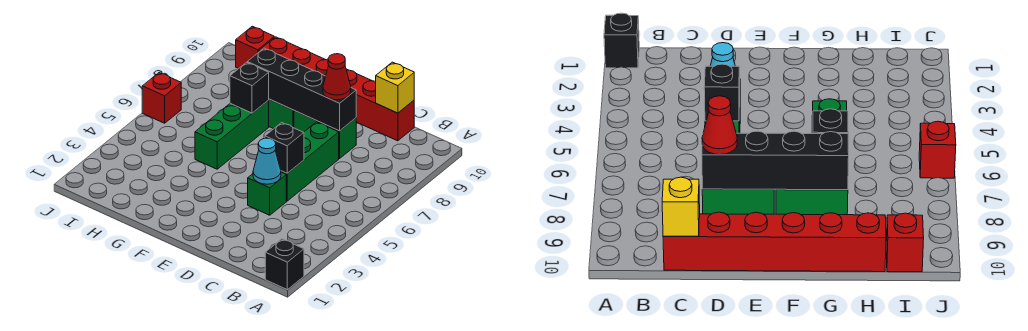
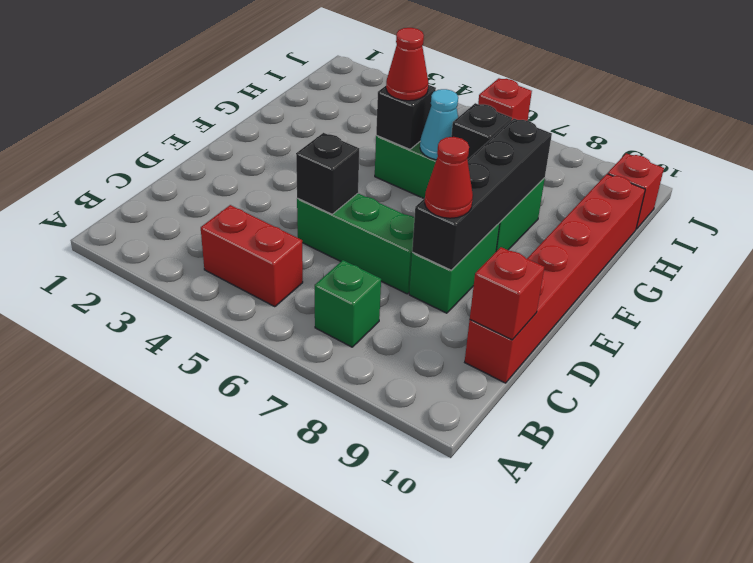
black 1x1 brick [265,239,304,290] -> black 1x1 brick moved to [376,85,436,149]
none -> red 1x2 brick [201,205,303,307]
yellow 1x1 brick [376,62,414,113] -> red 1x1 brick [470,247,544,340]
green 1x1 brick [248,172,286,215] -> green 1x1 brick moved to [315,260,381,347]
cyan 1x1 cone [253,138,281,184] -> cyan 1x1 cone moved to [420,89,458,160]
none -> red 1x1 cone [386,28,428,101]

